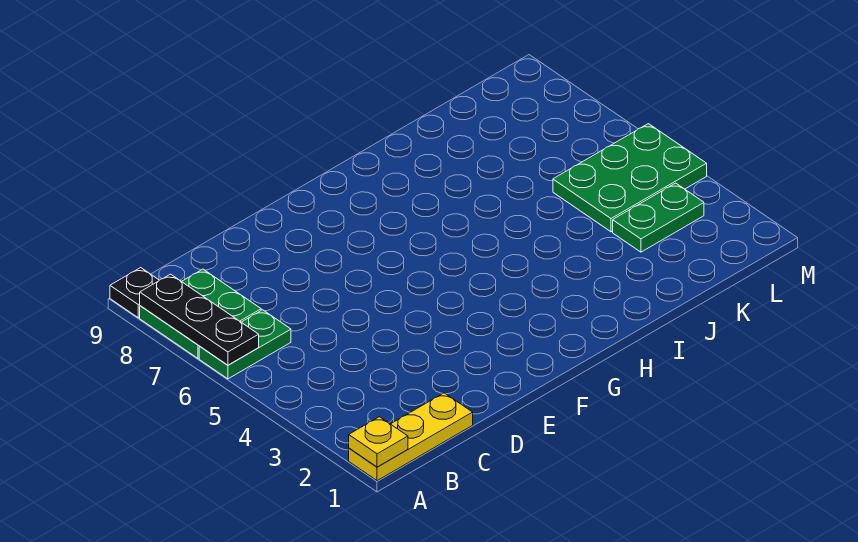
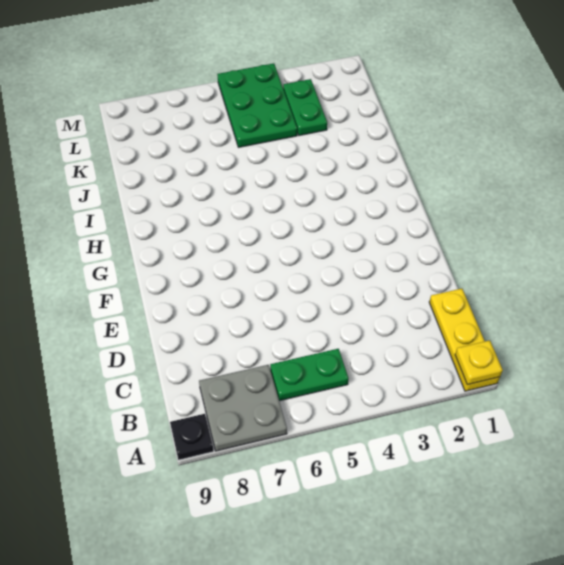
green 1x2 plate [199,310,291,379] -> green 1x2 plate turned to [270,349,349,401]
black 1x3 plate [140,274,259,365] -> none
green 2x2 plate [140,269,261,358] -> grey 2x2 plate [199,365,287,451]

